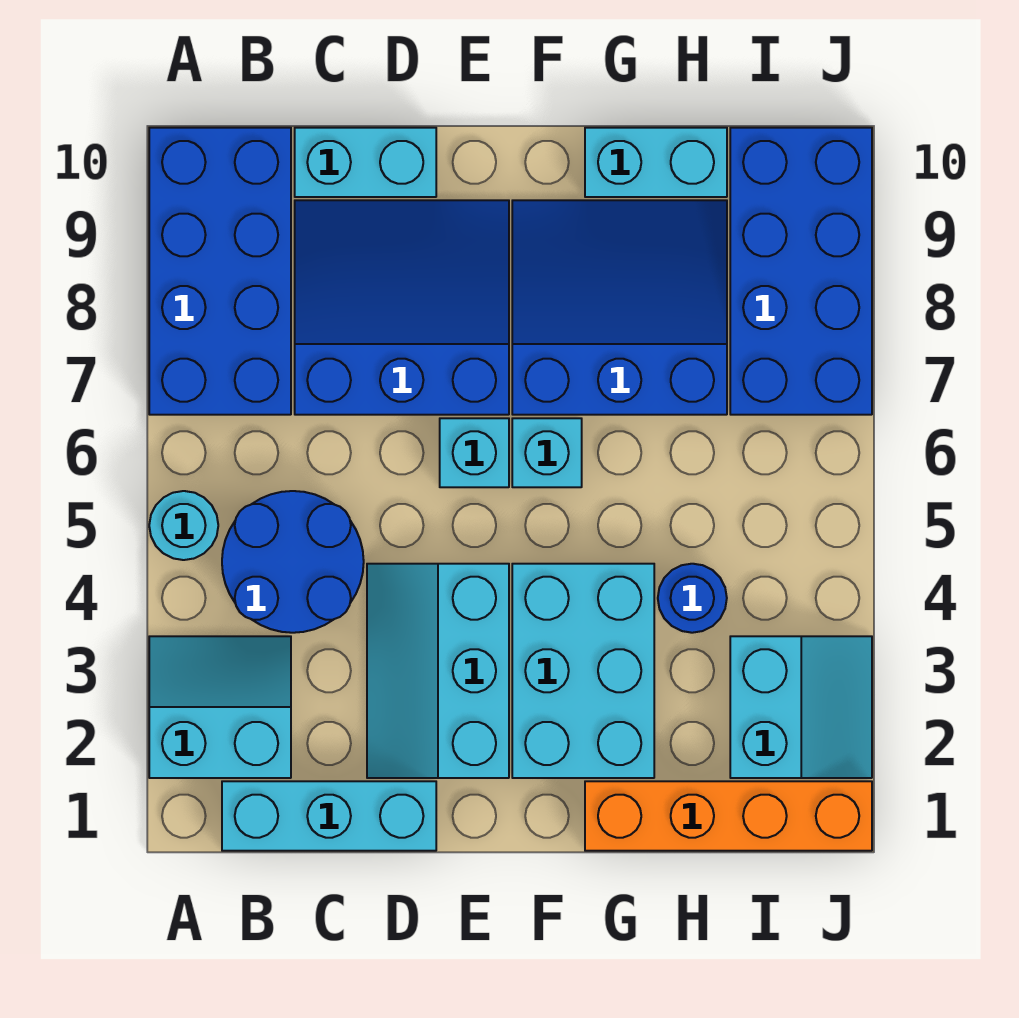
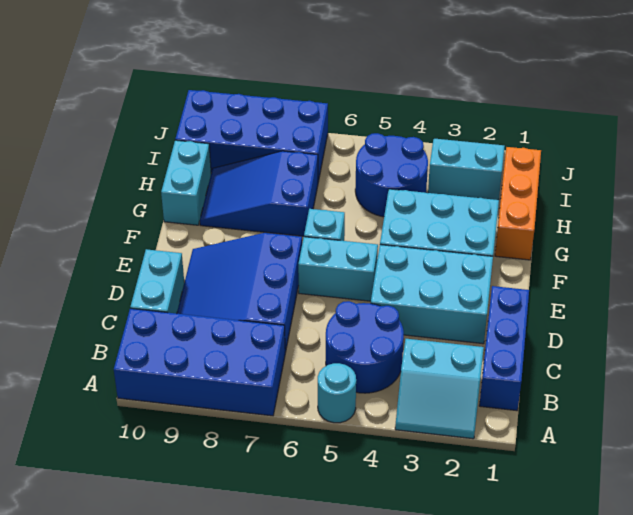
cyan 2x2 slope [149,636,291,778] -> cyan 2x2 slope turned to [395,339,484,439]
cyan 1x3 brick [222,781,436,851] -> blue 1x3 brick [479,286,529,411]
cyan 2x3 slope [367,564,509,778] -> cyan 2x3 brick [371,245,493,344]
cyan 1x1 brick [440,418,509,487] -> cyan 1x2 brick [298,237,378,301]
blue 3x3 slope [512,200,727,415] -> blue 2x3 slope [200,151,318,236]
orange 1x4 brick [585,781,872,851] -> orange 1x3 brick [495,147,541,260]
blue 1x1 round brick [658,564,727,633] -> blue 2x2 round brick [355,133,428,217]

